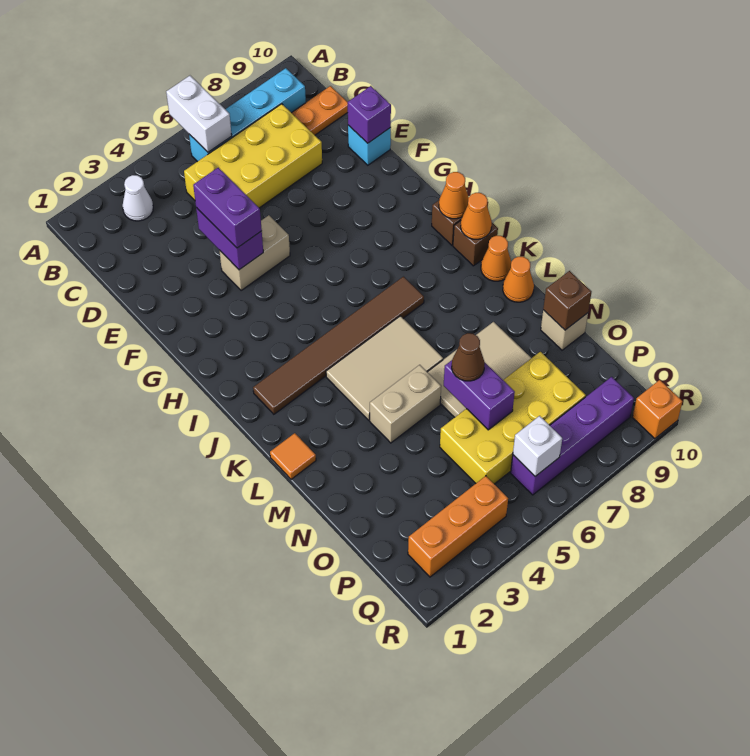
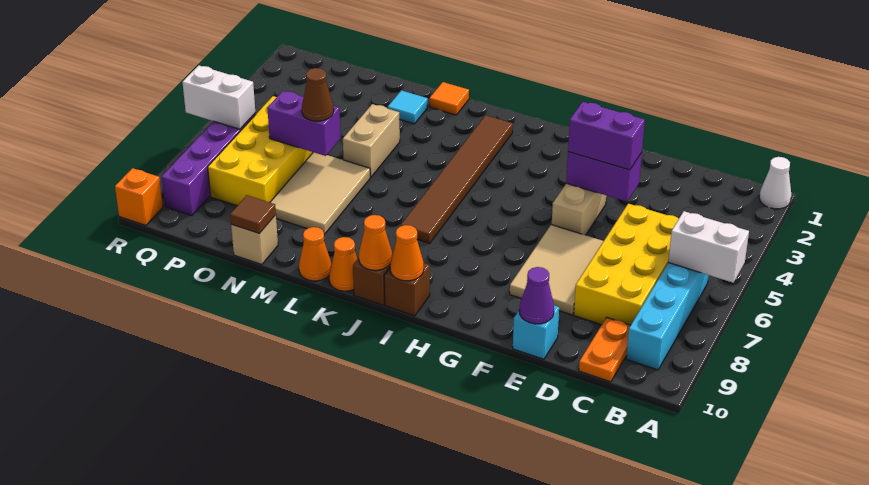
white 1x1 cone [123,175,153,221] -> white 1x1 cone moved to [759,157,791,209]
purple 1x1 brick [348,86,391,143] -> purple 1x1 cone [519,267,554,324]
tan 2x3 tile [326,316,443,420] -> tan 2x3 tile moved to [510,225,604,315]
none -> cyan 1x1 tile [388,90,428,124]
brown 1x1 brick [543,271,591,330] -> brown 1x1 tile [230,195,276,234]
orange 1x3 brick [408,476,508,577] -> none
white 1x1 brick [513,416,562,476] -> white 1x2 brick [182,65,255,129]

